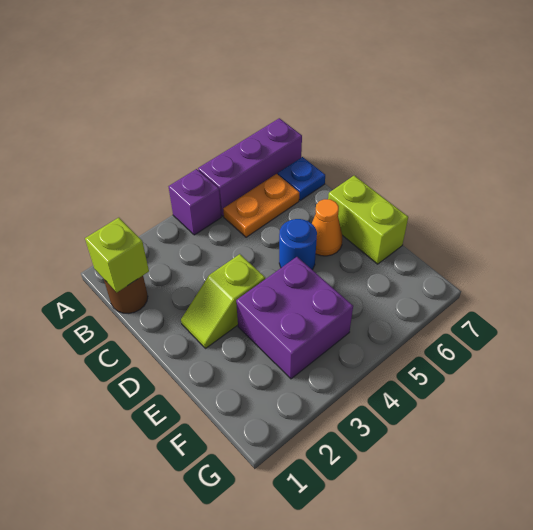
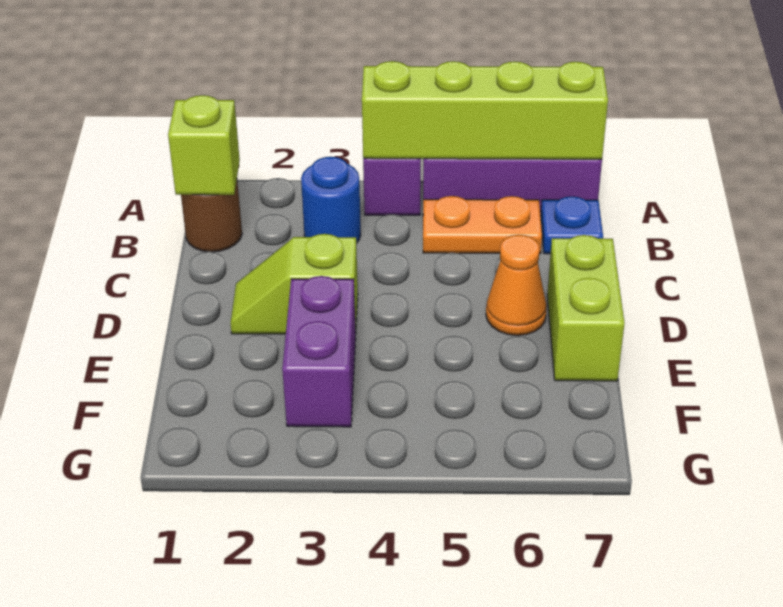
none -> lime 1x4 brick [362,61,608,159]
blue 1x1 round brick [279,219,317,270] -> blue 1x1 round brick moved to [301,157,361,243]
purple 2x2 brick [236,257,353,379] -> purple 1x2 brick [282,276,356,427]

